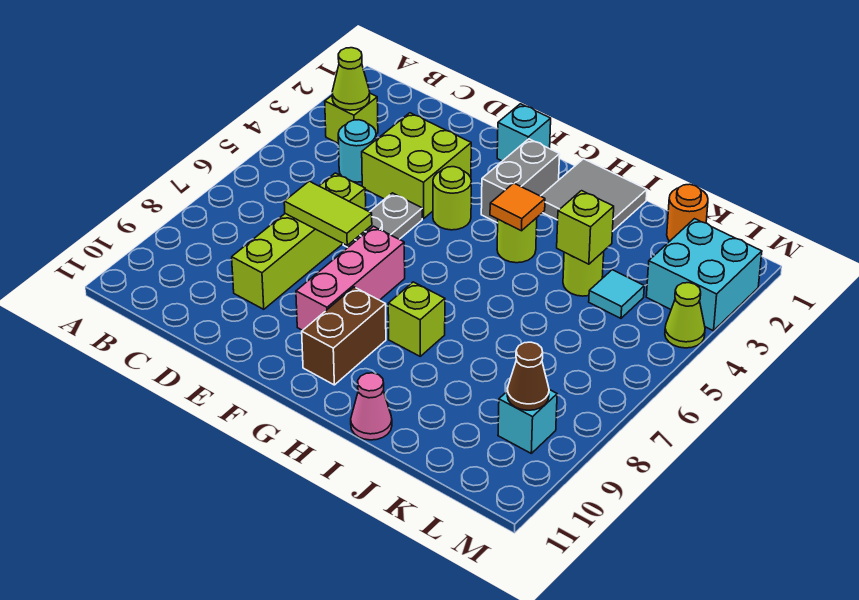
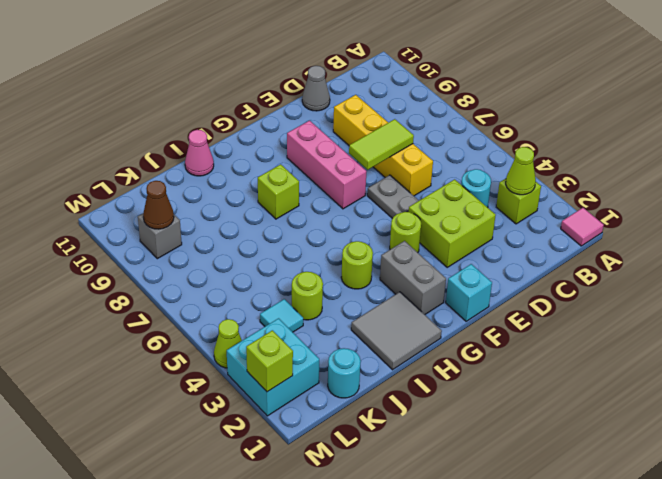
none -> pink 1x1 tile [561,208,604,246]
lime 1x4 brick [232,173,366,309] -> yellow 1x4 brick [333,95,433,196]
none -> grey 1x1 cone [302,66,330,111]
brown 1x2 brick [302,287,386,385] -> none
orange 1x1 tile [490,183,545,231] -> none
lime 1x1 brick [557,191,614,264] -> lime 1x1 brick moved to [246,330,293,392]
orange 1x1 round brick [667,184,708,241] -> cyan 1x1 round brick [328,348,361,398]
cyan 1x1 brick [498,390,557,453] -> grey 1x1 brick [138,214,182,259]

